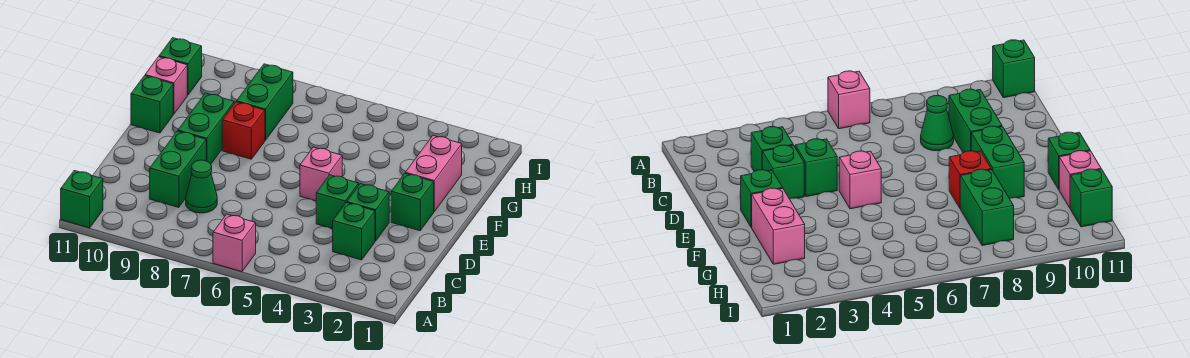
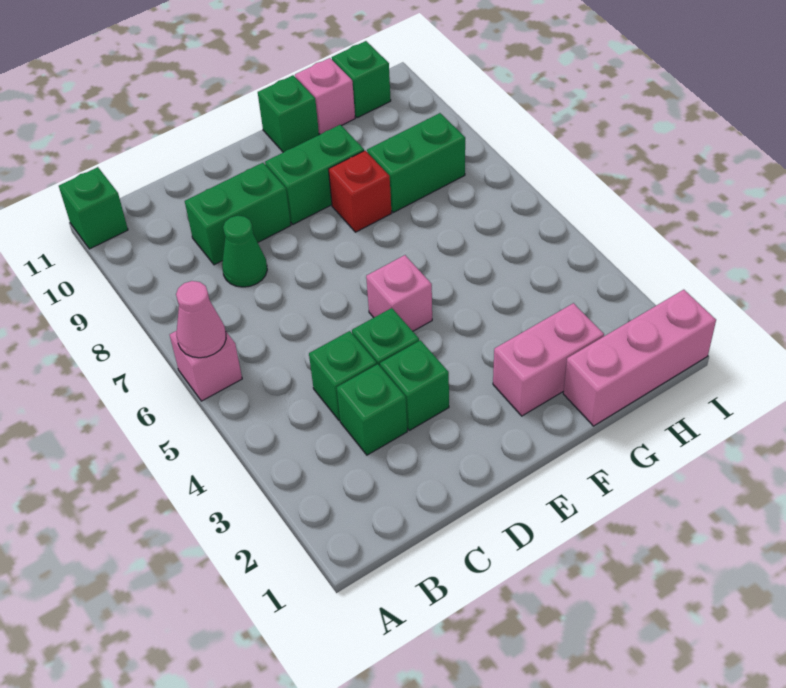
none -> pink 1x1 cone [176,281,226,358]
green 1x1 brick [391,173,434,231] -> green 1x1 brick moved to [309,331,377,421]
none -> pink 1x3 brick [563,290,716,426]

